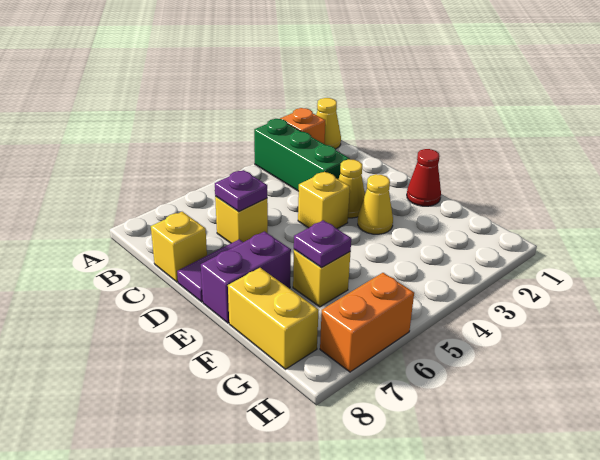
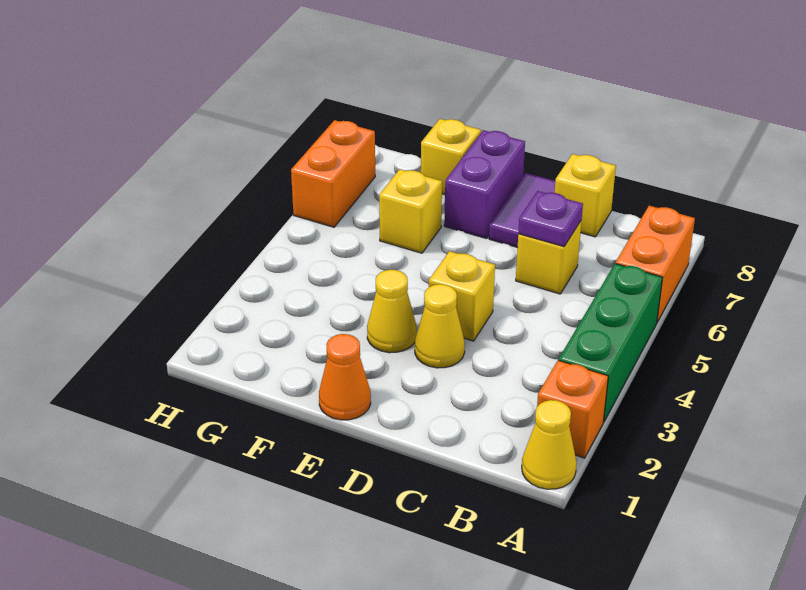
green 1x3 brick [254,119,350,191] -> green 1x3 brick turned to [559,263,663,422]
none -> orange 1x2 brick [616,206,695,322]
red 1x1 cone [407,149,441,206] -> orange 1x1 cone [319,334,371,420]
purple 1x1 plate [294,220,351,267] -> none
yellow 1x2 brick [228,268,319,369] -> yellow 1x1 brick [421,119,481,195]

